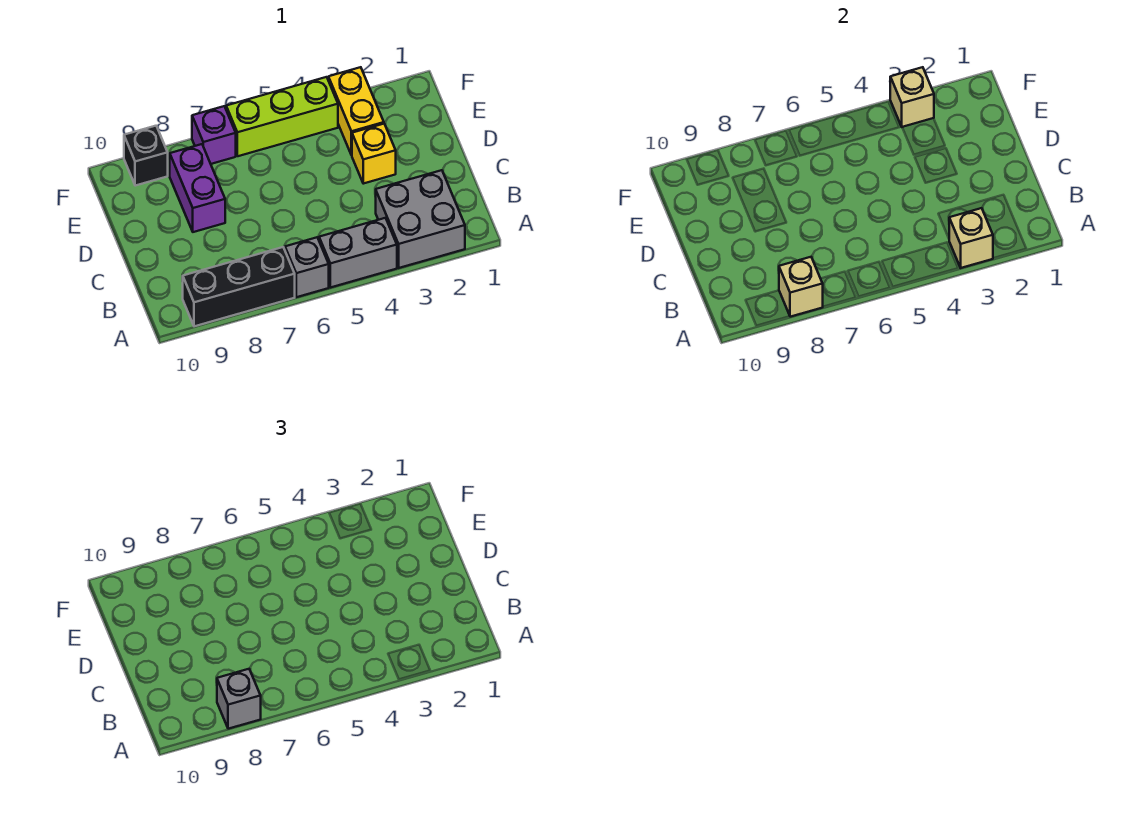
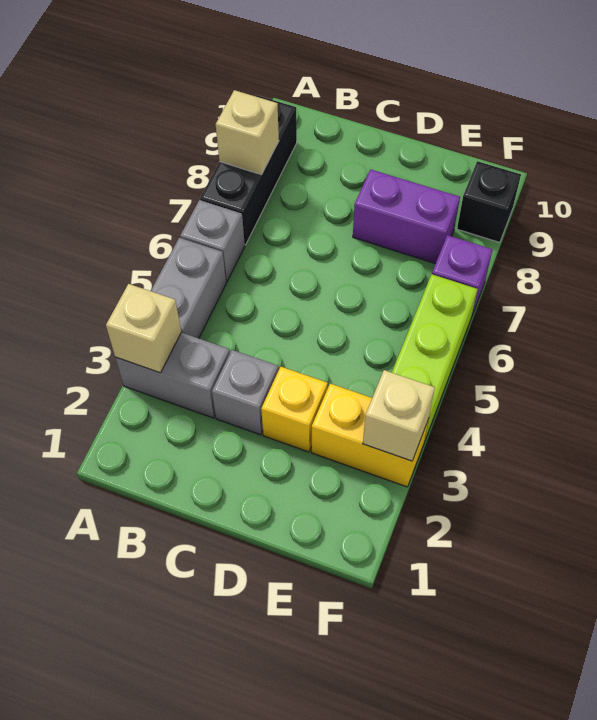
grey 2x2 brick [376,170,465,268] -> grey 1x2 brick [115,332,230,418]
grey 1x1 brick [217,669,261,729] -> grey 1x1 brick moved to [212,350,278,435]

